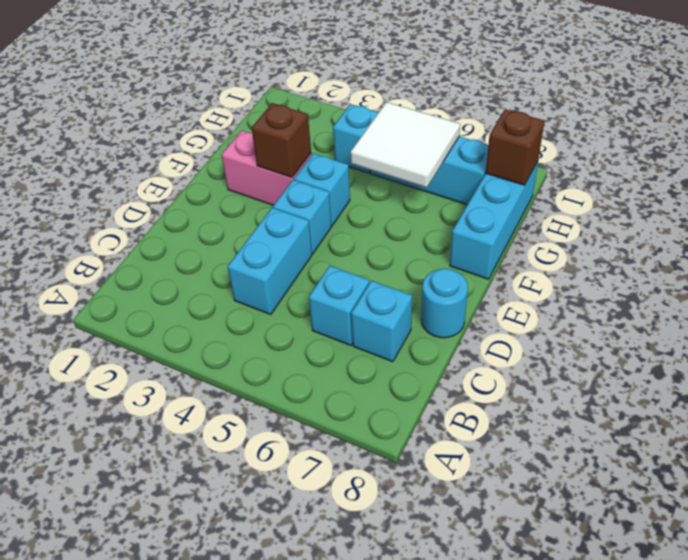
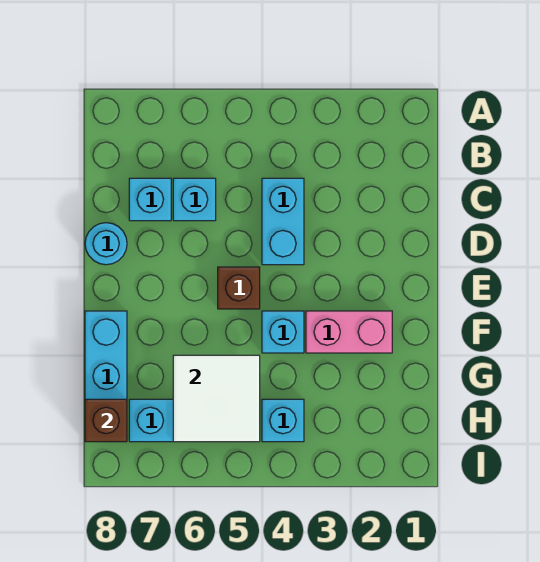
cyan 1x1 brick [273,180,332,254] -> none
brown 1x1 brick [252,103,311,177] -> brown 1x1 brick moved to [218,267,260,309]

